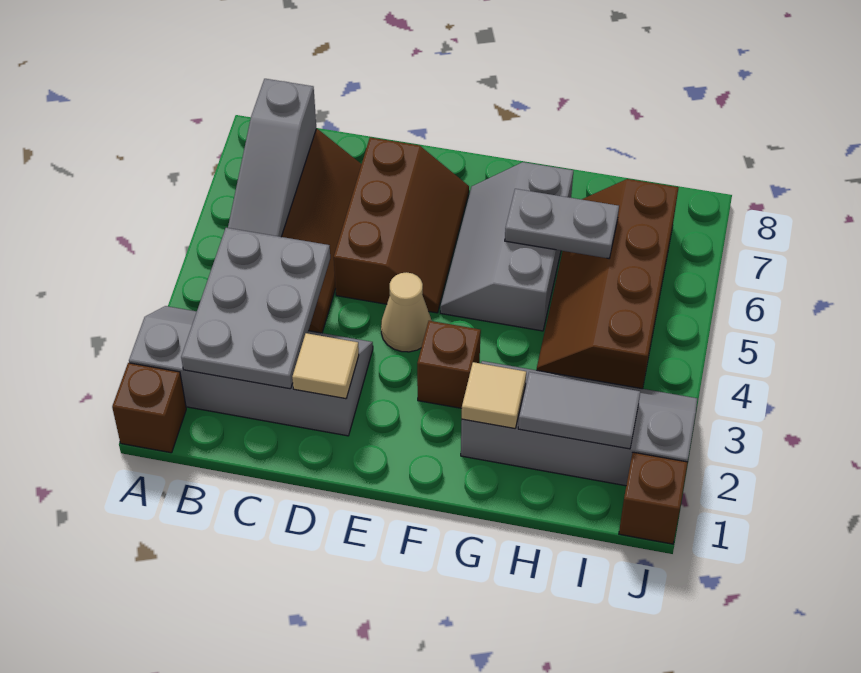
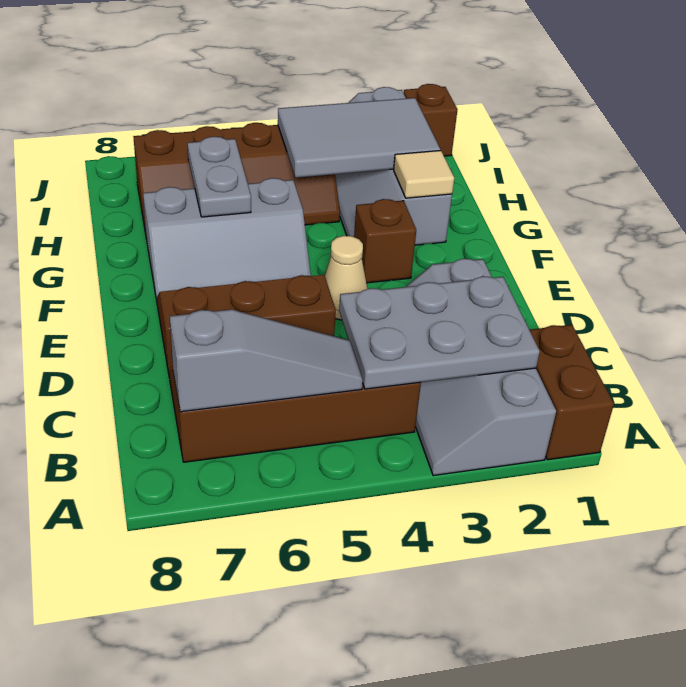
brown 1x1 brick [112,363,186,453] -> brown 1x2 brick [530,325,614,460]
tan 1x1 tile [292,333,359,399] -> none
grey 1x2 tile [518,372,640,449] -> grey 2x3 tile [278,98,440,178]

